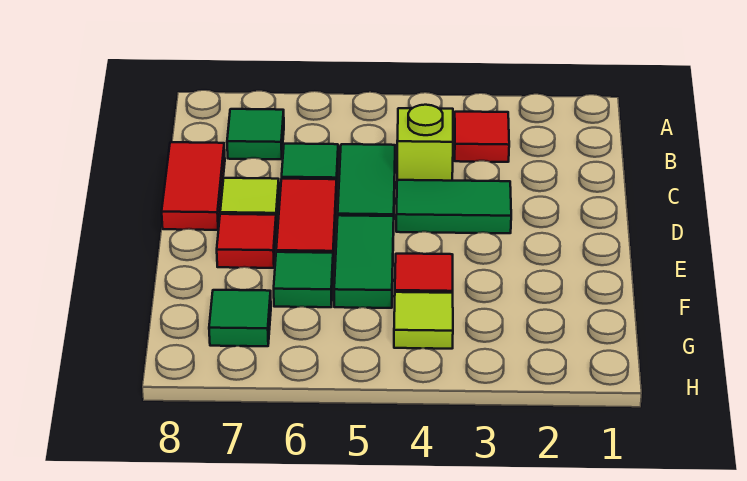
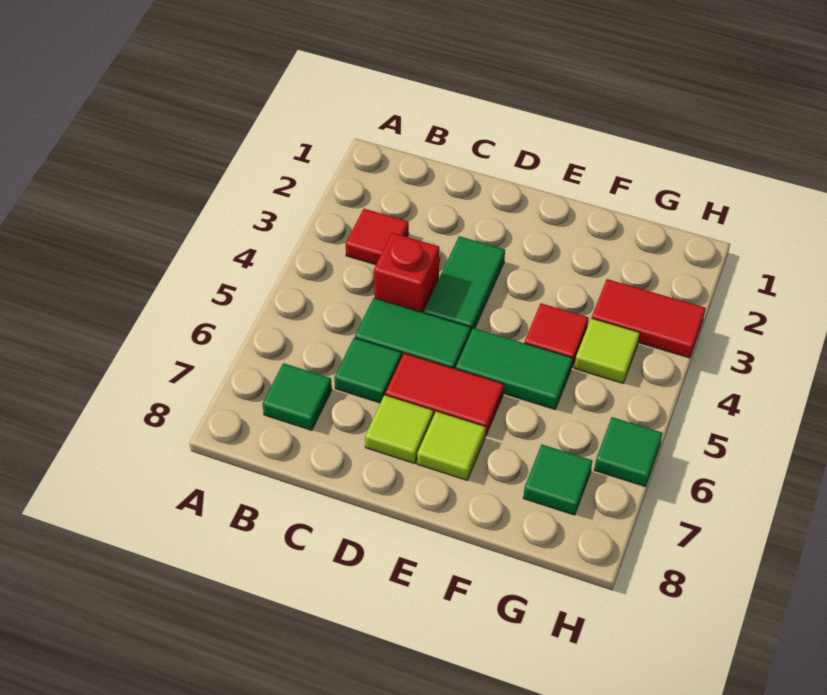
lime 1x1 brick [397,105,453,181] -> red 1x1 brick [374,233,439,313]
red 1x2 tile [162,142,225,230] -> red 1x2 tile moved to [592,279,706,358]
red 1x1 tile [217,214,276,268] -> lime 1x1 tile [417,411,486,480]
green 1x1 tile [274,252,333,307] -> green 1x1 tile moved to [594,417,662,486]

